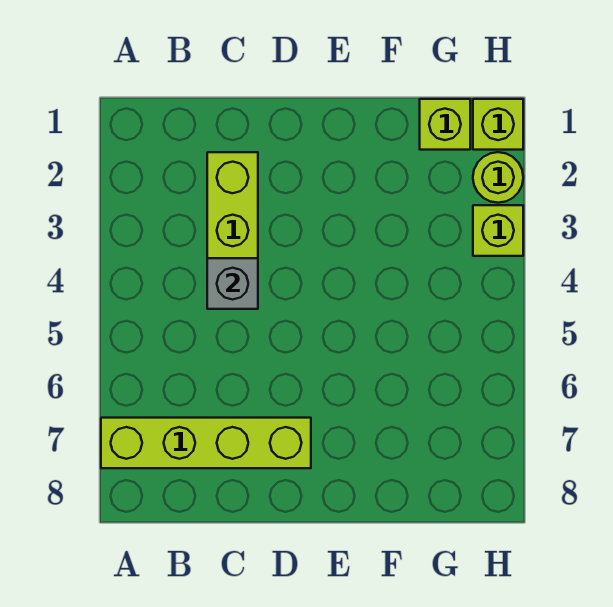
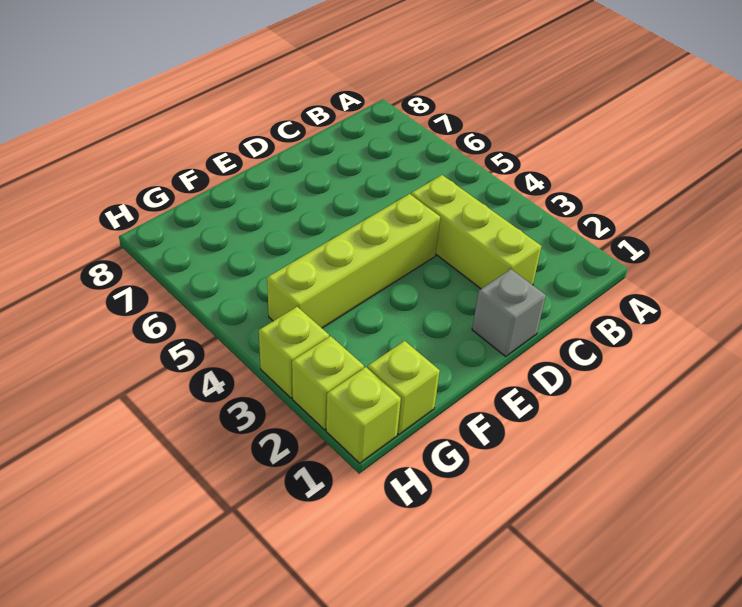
lime 1x4 brick [101,418,311,468] -> lime 1x4 brick moved to [267,194,440,328]
grey 1x1 brick [207,258,258,309] -> grey 1x1 brick moved to [472,269,546,356]
lime 1x1 round brick [473,152,523,203] -> lime 1x1 brick [292,336,364,430]

